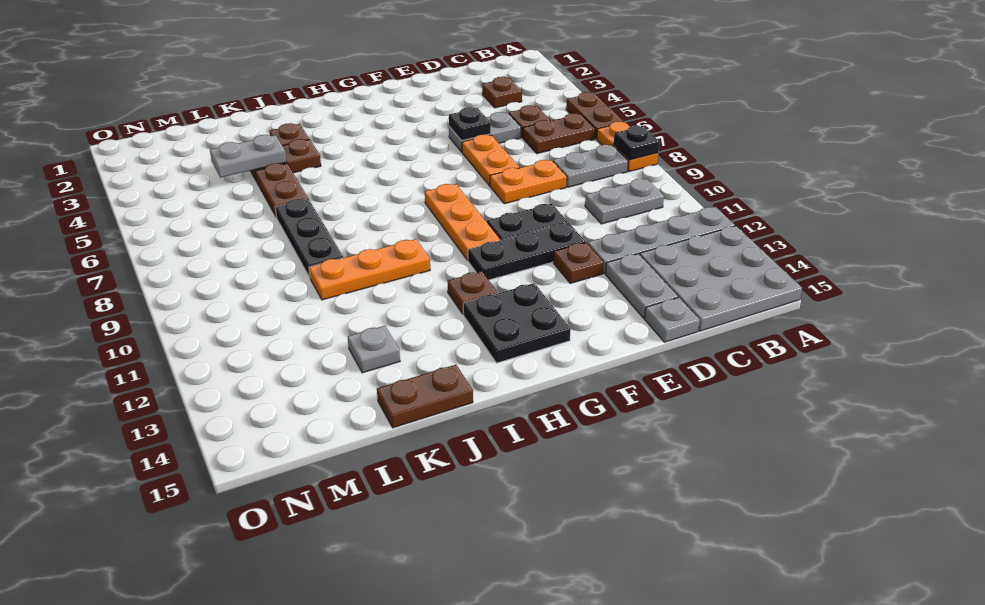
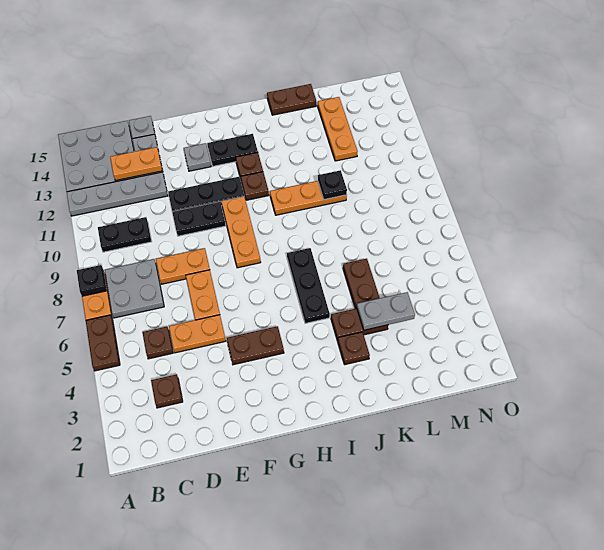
brown 1x2 plate [523,113,595,154] -> brown 1x2 plate moved to [227,326,284,365]
grey 1x2 plate [553,145,628,187] -> grey 2x2 plate [105,259,164,318]
grey 1x2 plate [585,179,664,224] -> black 1x2 plate [98,217,152,252]
none -> orange 1x2 plate [110,147,162,181]
grey 1x2 plate [449,112,521,152] -> orange 1x2 plate [169,315,226,353]
black 1x1 plate [449,107,491,141] -> black 1x1 plate moved to [318,170,347,200]
brown 1x1 plate [553,242,604,283] -> brown 1x1 plate moved to [241,172,269,200]
black 2x2 plate [463,283,571,363] -> black 1x2 plate [207,134,258,166]
black 1x3 plate [275,199,344,277] -> black 1x3 plate moved to [287,248,330,323]
grey 1x1 plate [348,326,400,373] -> grey 1x1 plate moved to [184,143,211,171]
none -> orange 1x3 plate [318,97,358,161]

